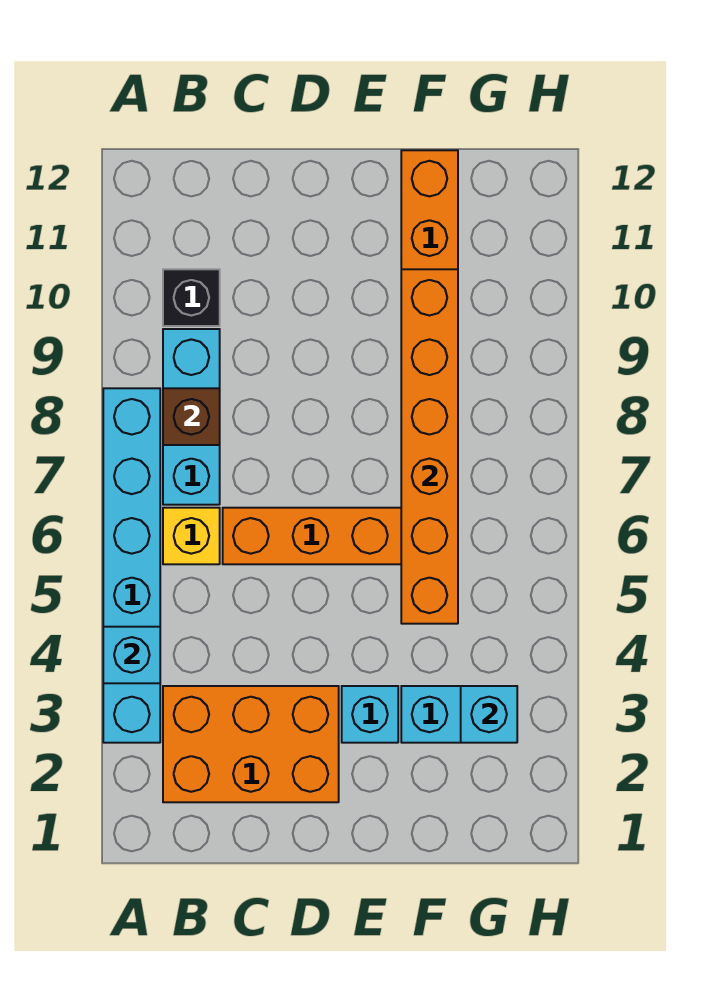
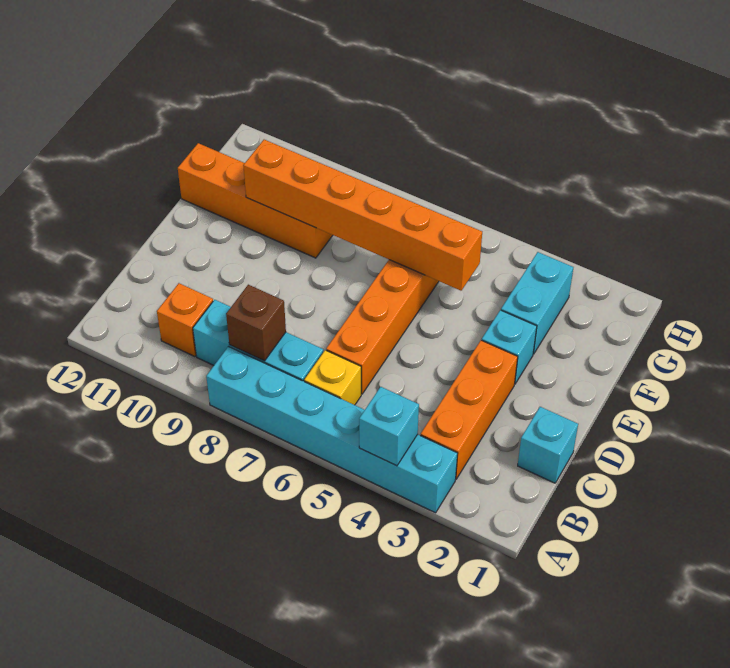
orange 2x3 brick [163,686,339,802] -> orange 1x3 brick [420,340,518,479]
black 1x1 brick [163,269,220,326] -> orange 1x1 brick [157,283,213,357]
cyan 1x1 brick [461,686,517,743] -> cyan 1x1 brick moved to [518,407,578,483]

